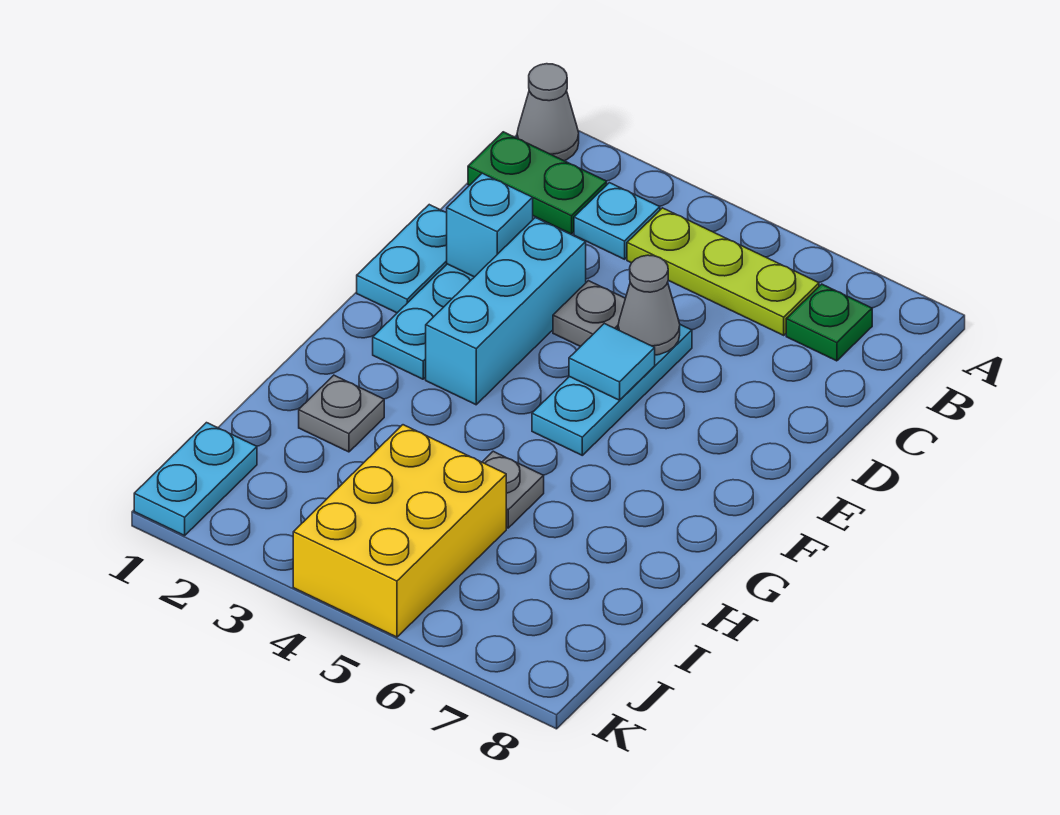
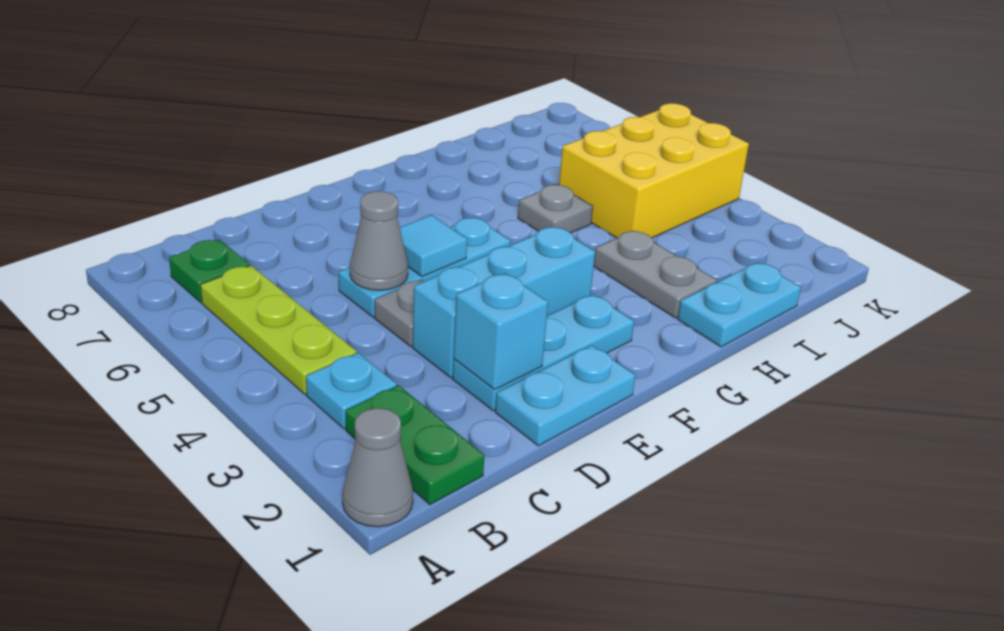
grey 1x1 plate [299,375,384,452] -> grey 1x2 plate [594,231,717,318]
cyan 1x2 plate [134,423,257,536] -> cyan 1x2 plate moved to [678,262,801,347]

